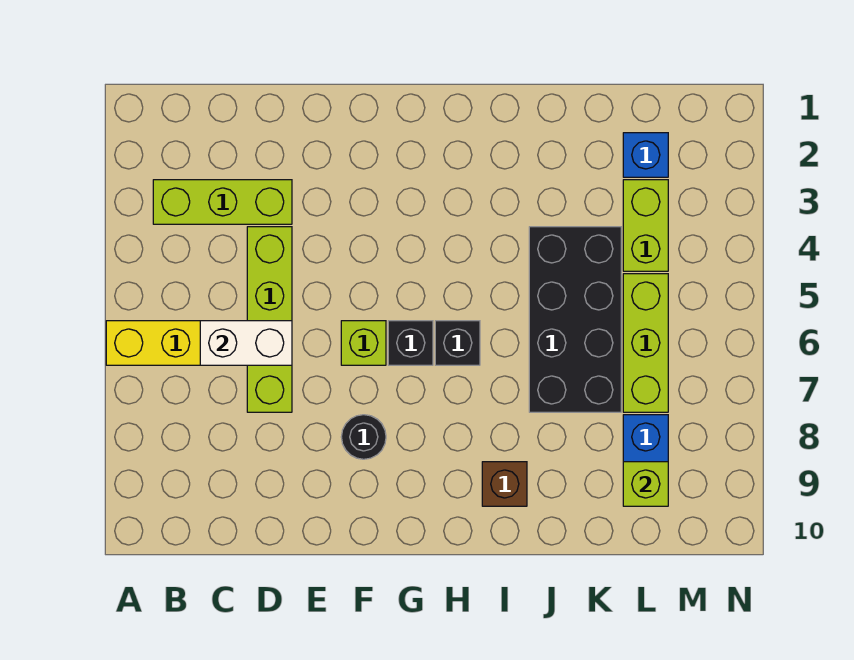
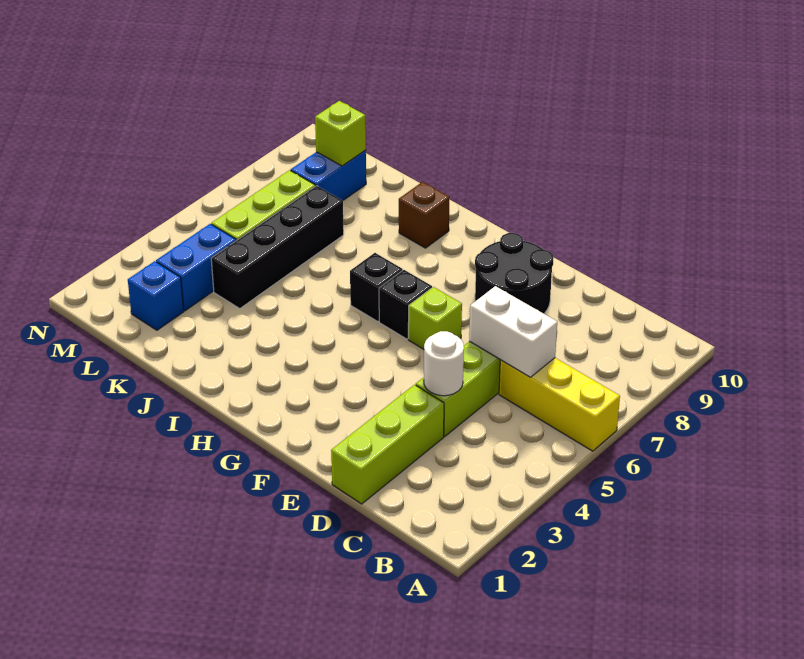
lime 1x3 brick [153,180,292,224] -> lime 1x3 brick turned to [331,385,444,504]
none -> white 1x1 round brick [424,331,464,396]
black 1x1 round brick [341,415,386,459] -> black 2x2 round brick [475,233,553,314]
black 2x4 brick [529,227,621,412] -> black 1x4 brick [211,186,344,309]
lime 1x2 brick [623,180,668,271] -> blue 1x2 brick [156,224,236,311]

